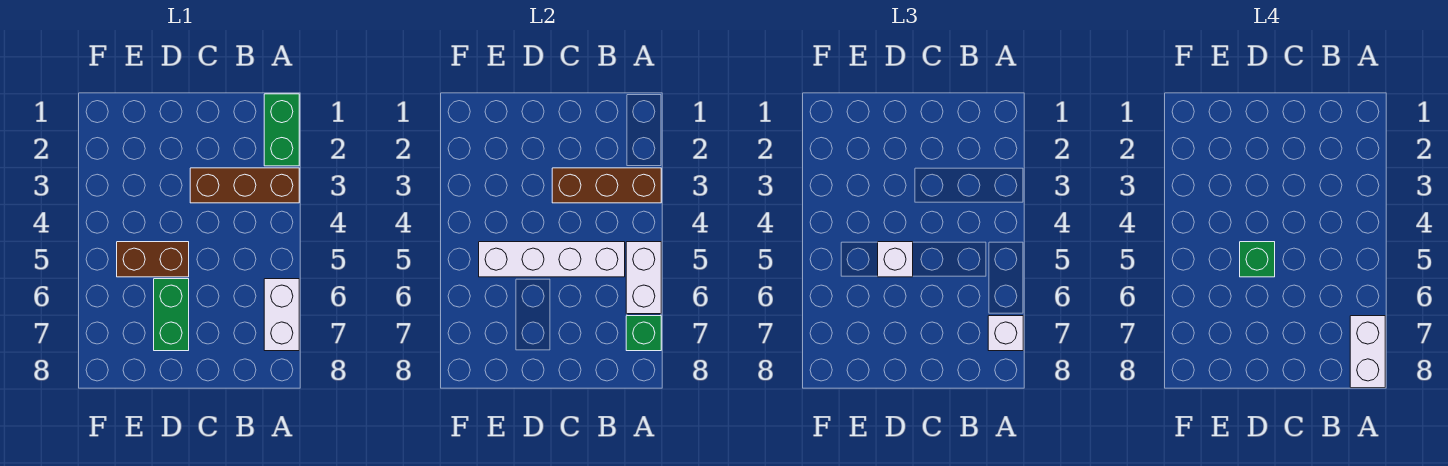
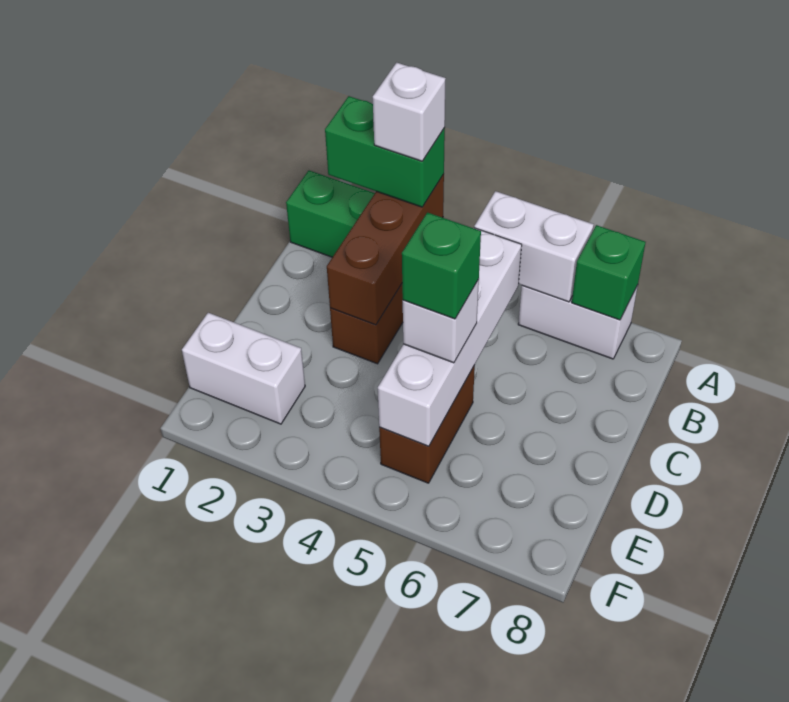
white 1x1 brick [988,316,1023,351] -> white 1x1 brick moved to [373,63,446,161]
white 1x2 brick [1350,316,1385,388] -> white 1x2 brick moved to [182,313,305,424]
green 1x2 brick [154,279,189,351] -> green 1x2 brick moved to [325,96,445,207]

